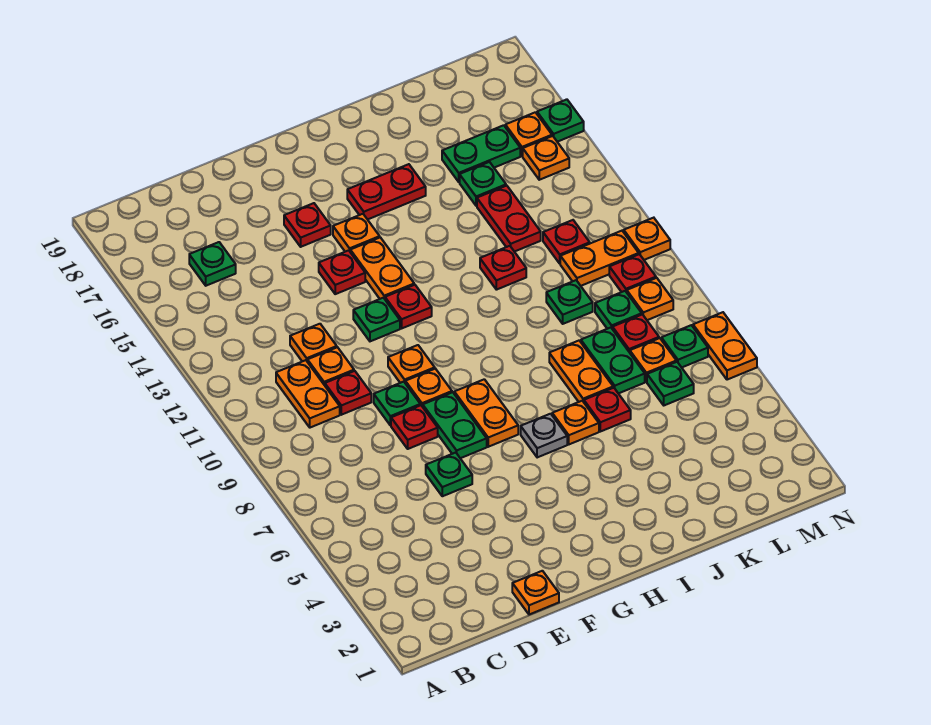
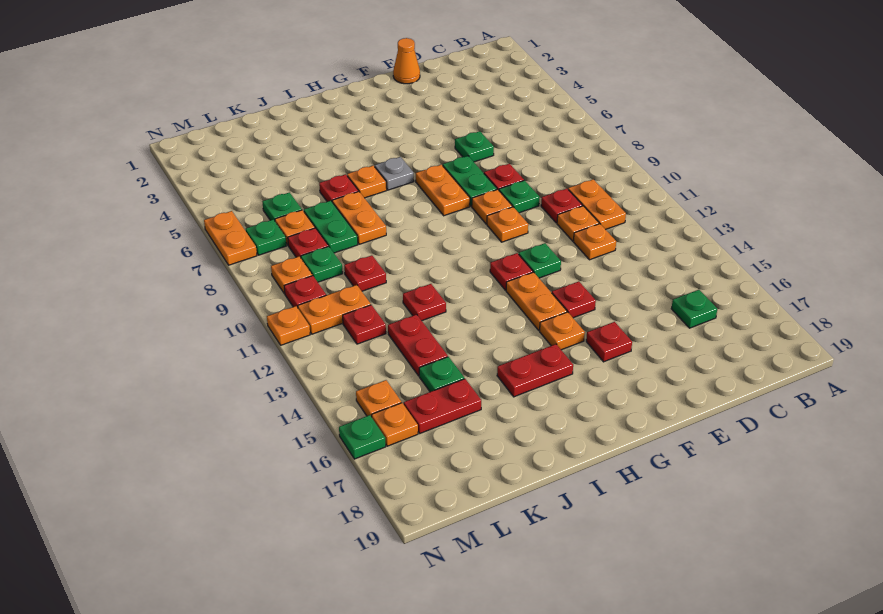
orange 1x1 plate [512,571,559,615] -> orange 1x1 cone [393,38,420,84]
green 1x1 plate [546,280,593,324] -> red 1x1 plate [344,255,386,291]
green 1x2 plate [442,125,520,182] -> red 1x2 plate [404,379,481,433]

